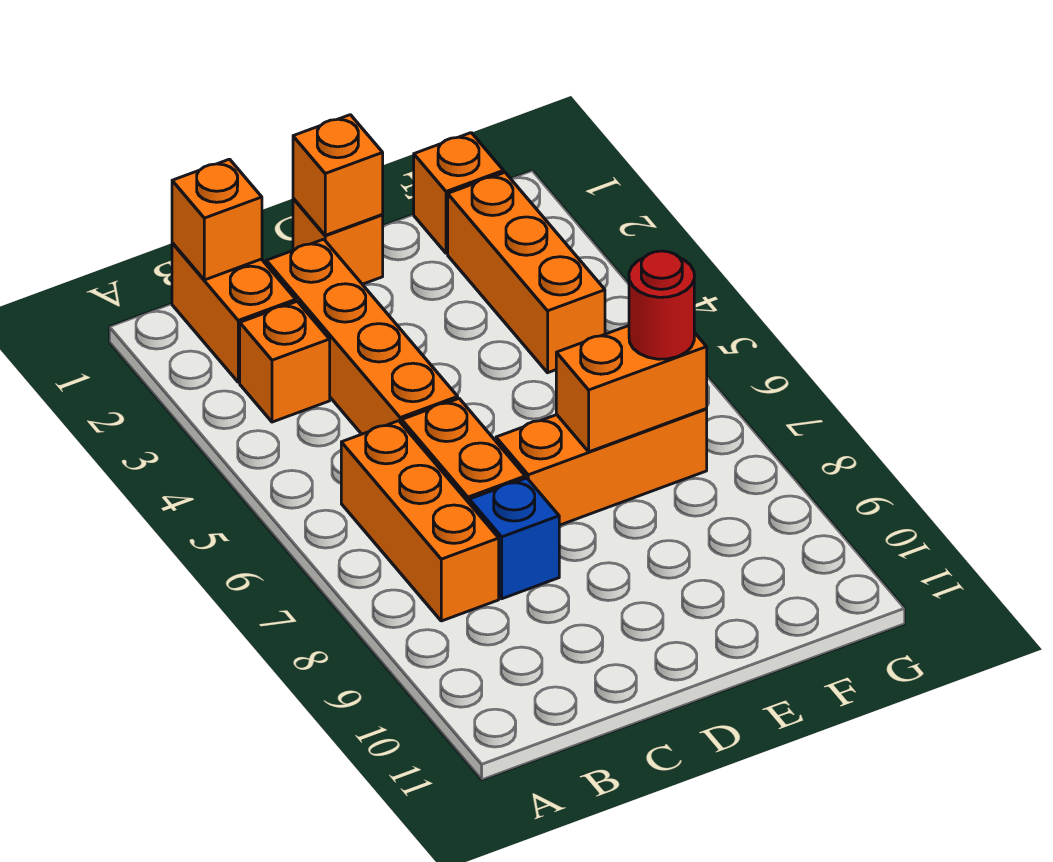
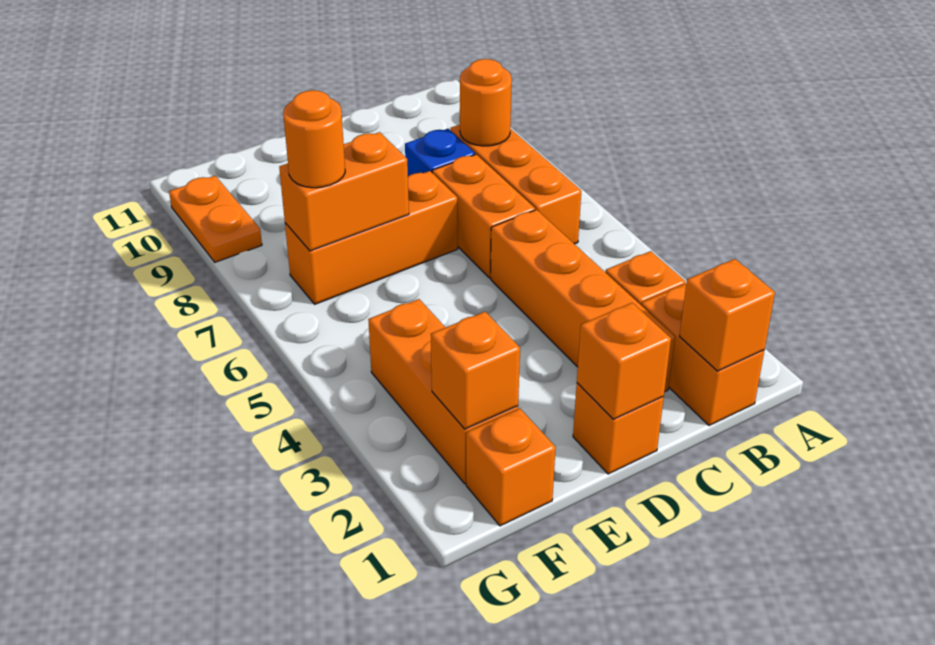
none -> orange 1x1 round brick [460,59,512,146]
none -> orange 1x1 brick [431,312,520,429]
red 1x1 round brick [629,251,694,359] -> orange 1x1 round brick [283,90,345,188]
none -> orange 1x2 plate [169,176,262,262]

